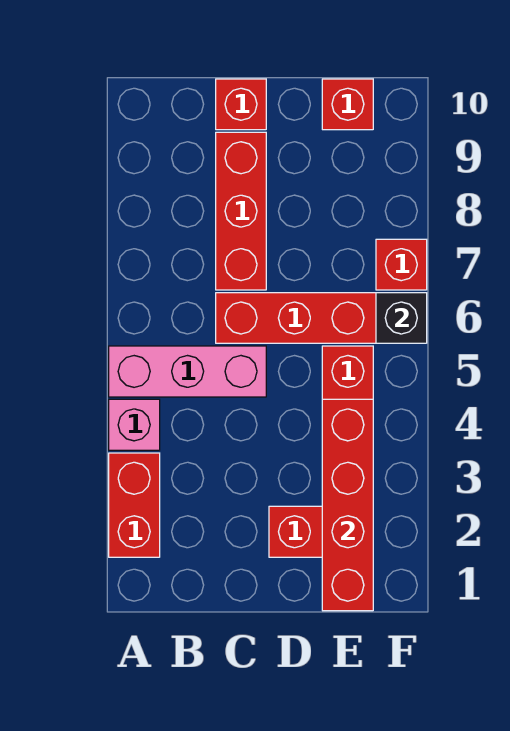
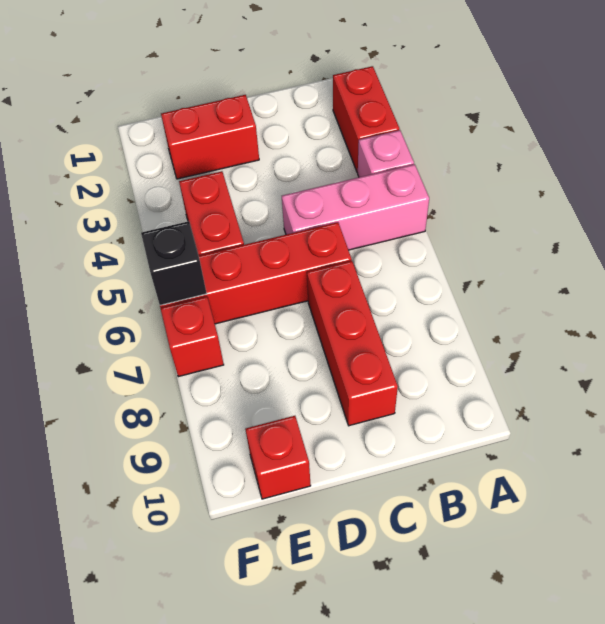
red 1x1 brick [216,79,266,130] -> none
red 1x4 brick [322,399,373,611] -> none

